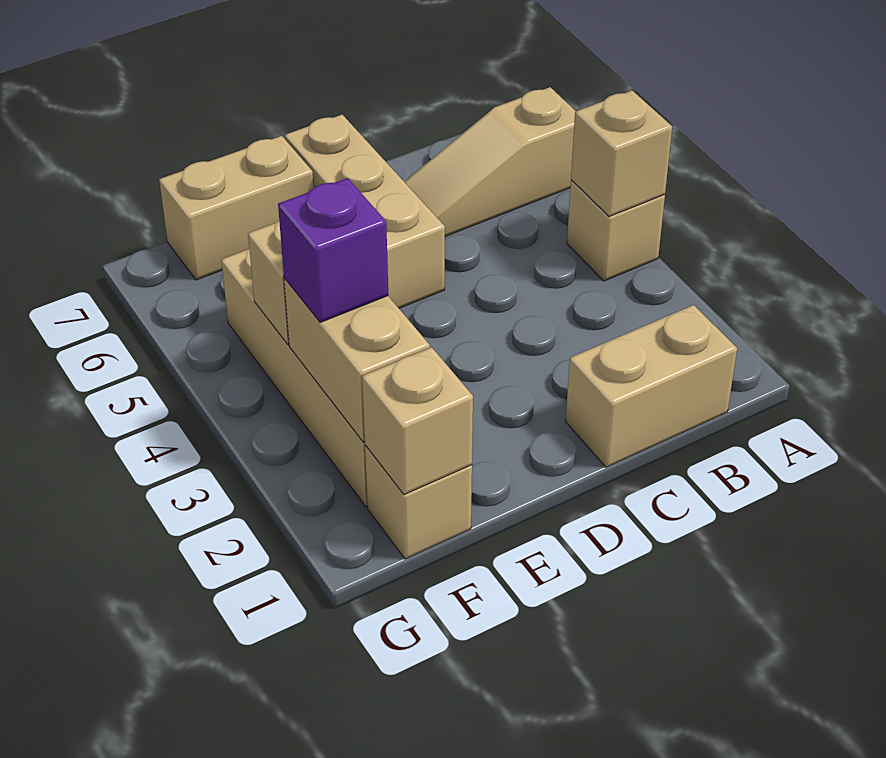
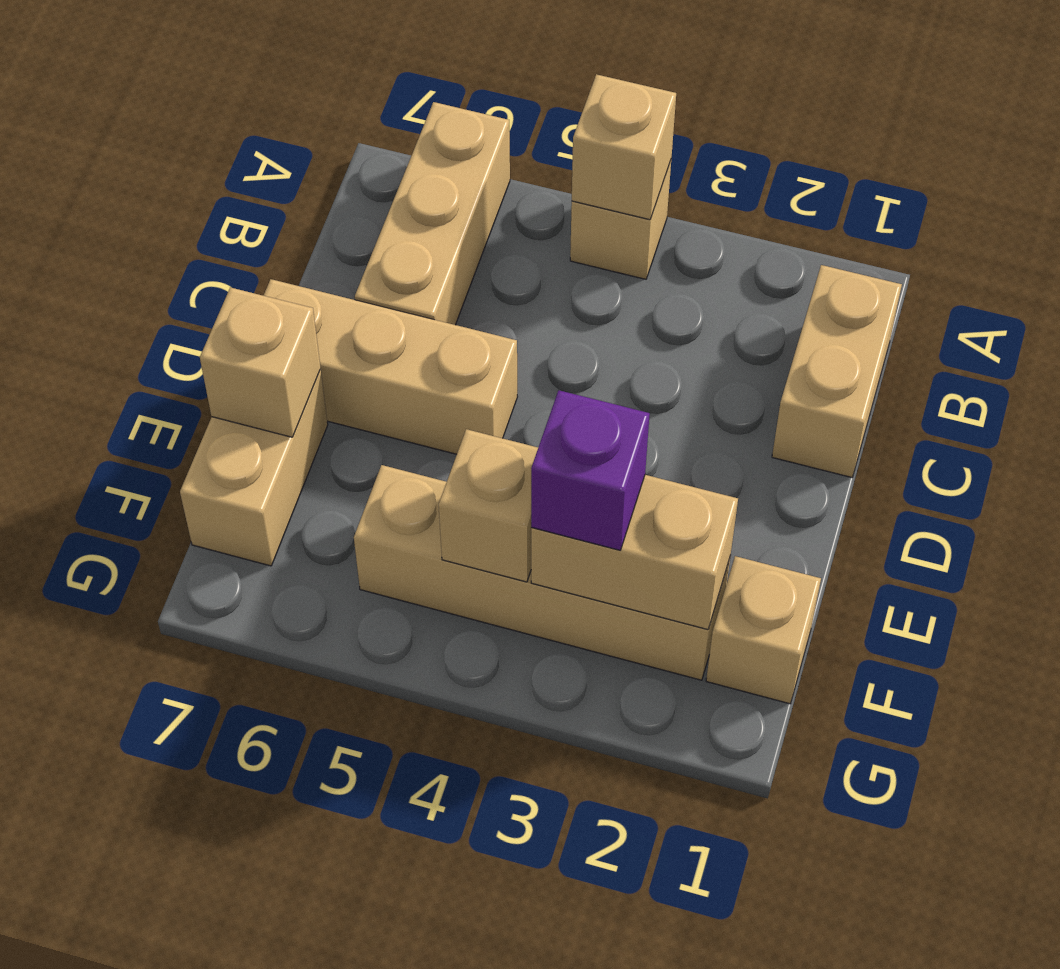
tan 1x3 slope [404,87,575,236] -> tan 1x3 brick [355,102,510,325]
tan 1x1 brick [362,347,473,494] -> tan 1x1 brick moved to [200,287,321,437]

